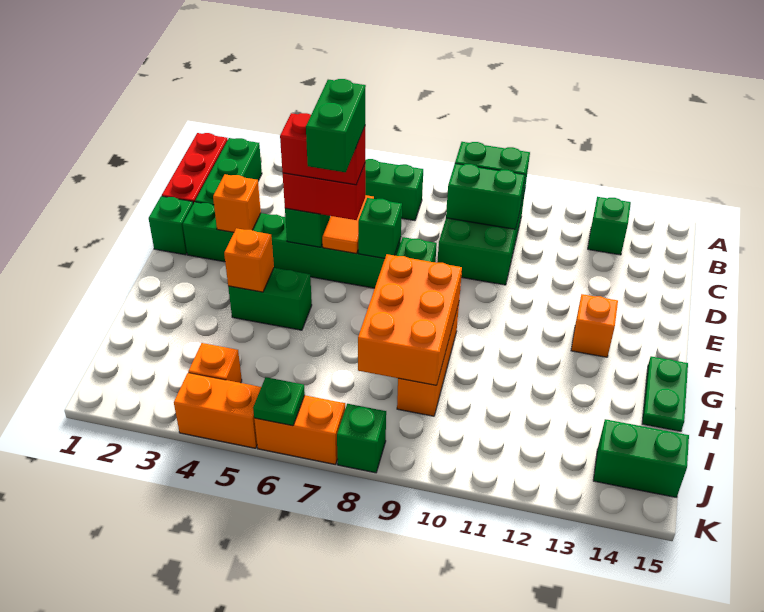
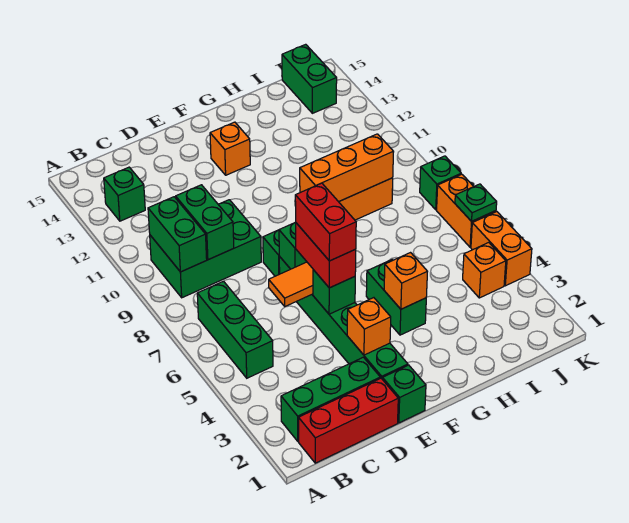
green 1x2 brick [306,79,366,172] -> none
orange 2x3 brick [358,254,462,385] -> orange 1x3 brick [300,134,394,202]
green 1x2 plate [642,356,688,431] -> none

